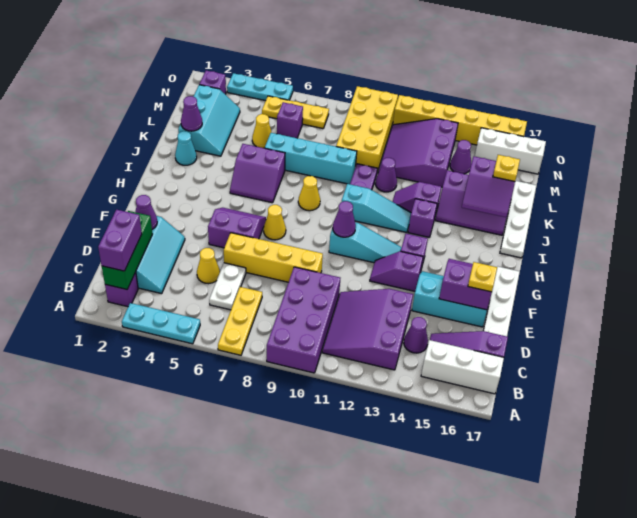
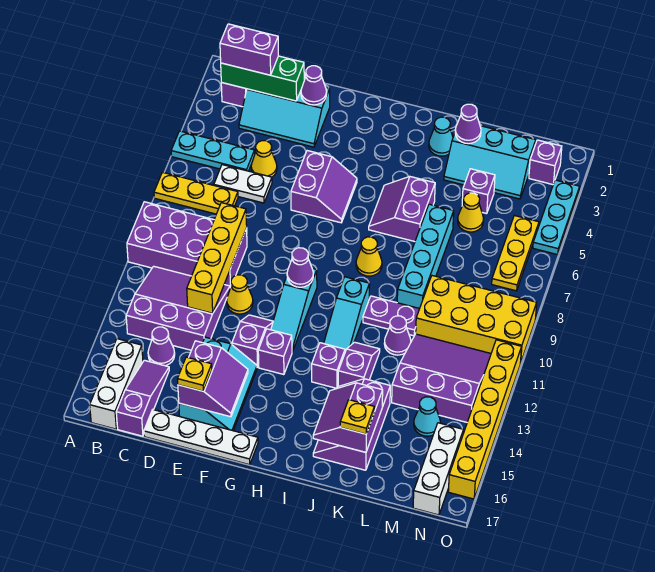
cyan 1x3 plate [122,303,200,344] -> cyan 1x3 plate turned to [171,131,255,171]
yellow 1x4 brick [224,233,323,282] -> yellow 1x4 brick moved to [187,203,247,313]
yellow 1x1 cone [264,205,286,240] -> yellow 1x1 cone moved to [227,275,253,314]
white 1x4 plate [500,181,537,258] -> none
purple 1x1 brick [277,102,303,138] -> purple 1x1 brick moved to [462,169,495,214]
purple 1x1 cone [450,140,471,174] -> cyan 1x1 cone [414,397,440,436]

